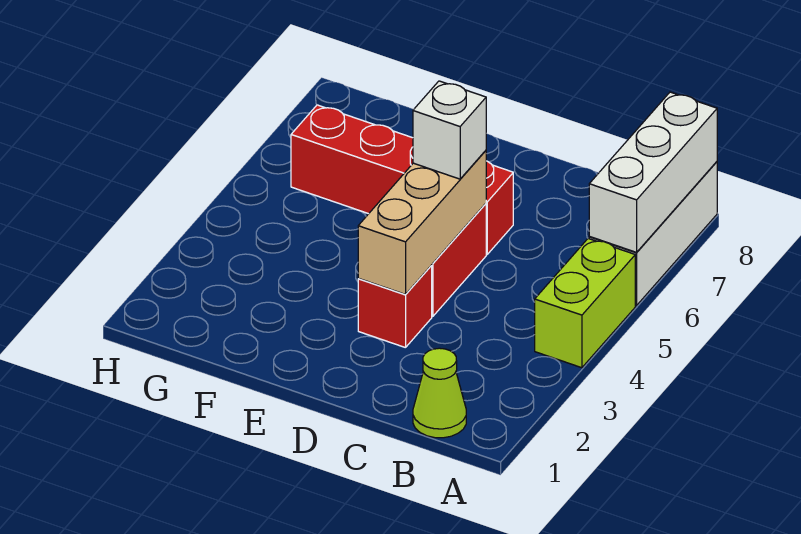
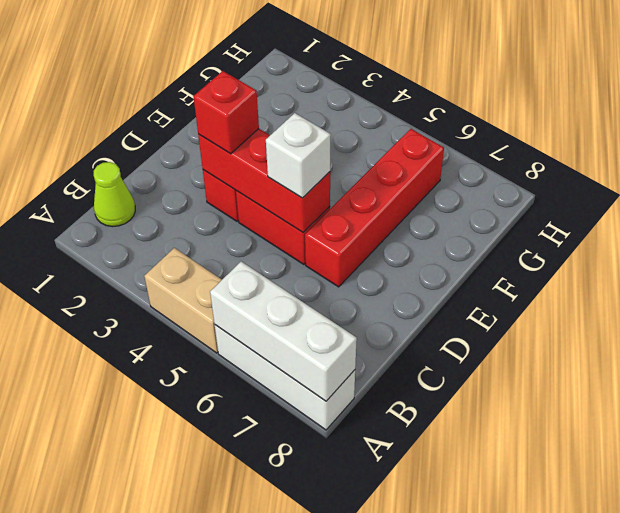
lime 1x2 brick [535,239,635,368] -> tan 1x2 brick [144,248,222,353]
tan 1x3 brick [358,151,486,294] -> red 1x3 brick [198,129,330,232]
none -> red 1x1 brick [193,71,259,154]

